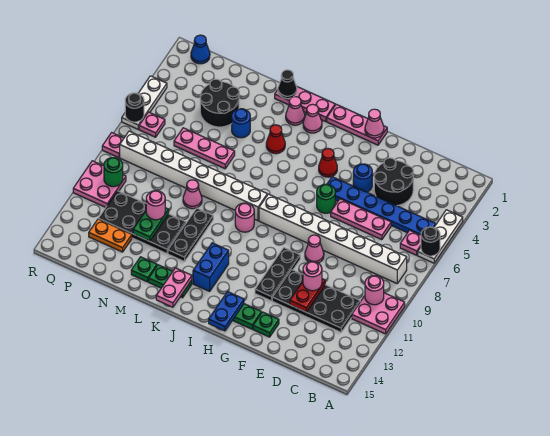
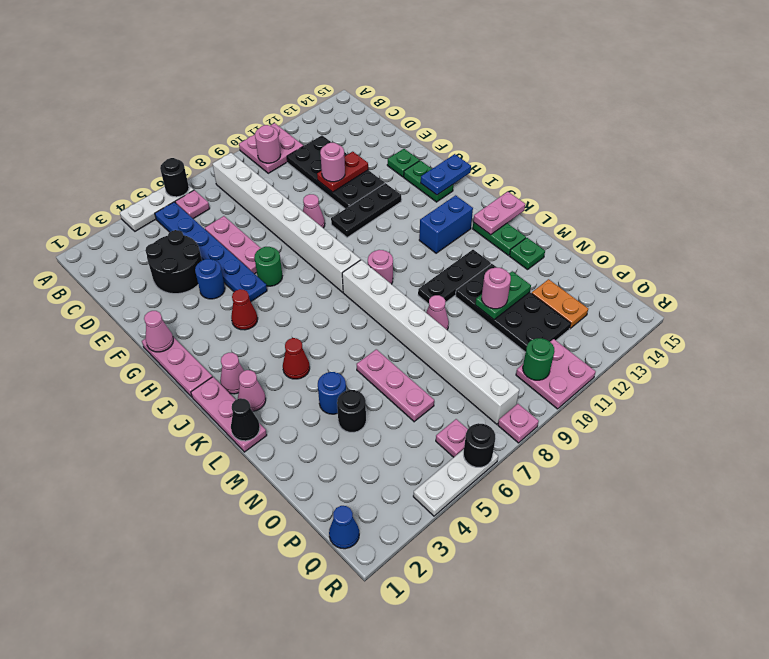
black 2x2 round brick [200,79,239,127] -> black 1x1 round brick [337,390,366,432]

